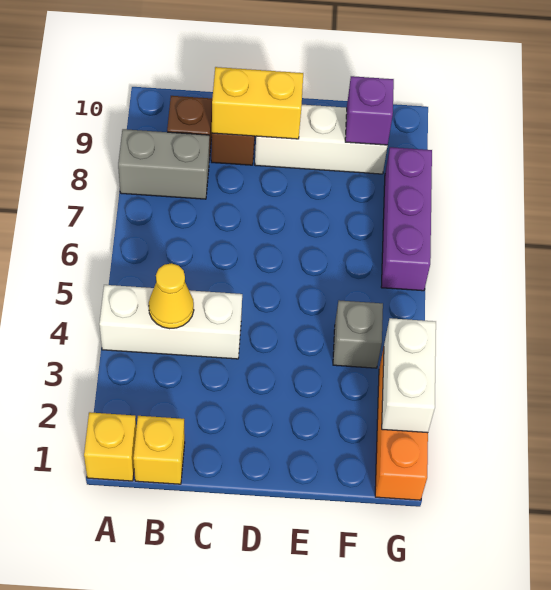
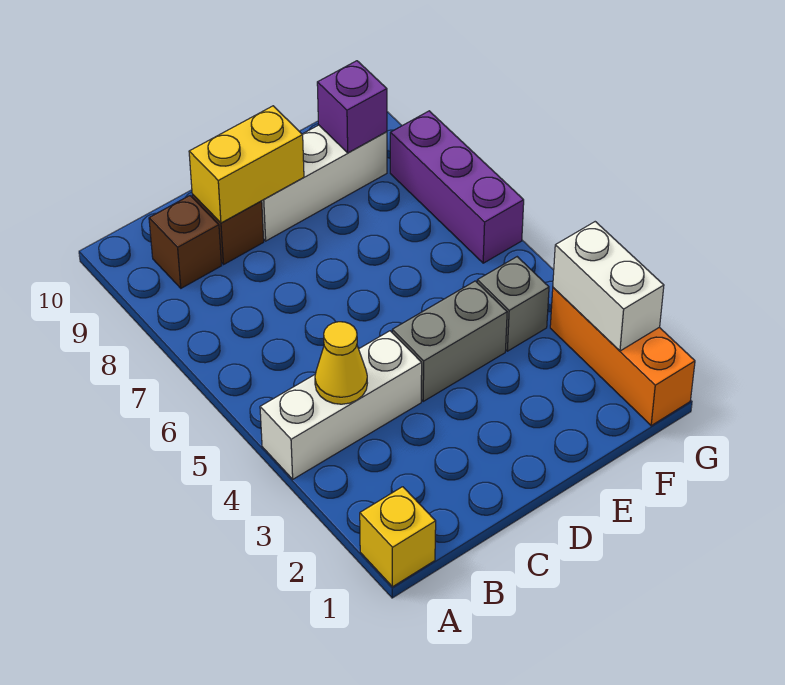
grey 1x2 brick [118,129,209,199] -> grey 1x2 brick moved to [392,281,507,401]
yellow 1x1 brick [133,416,185,484] -> none

